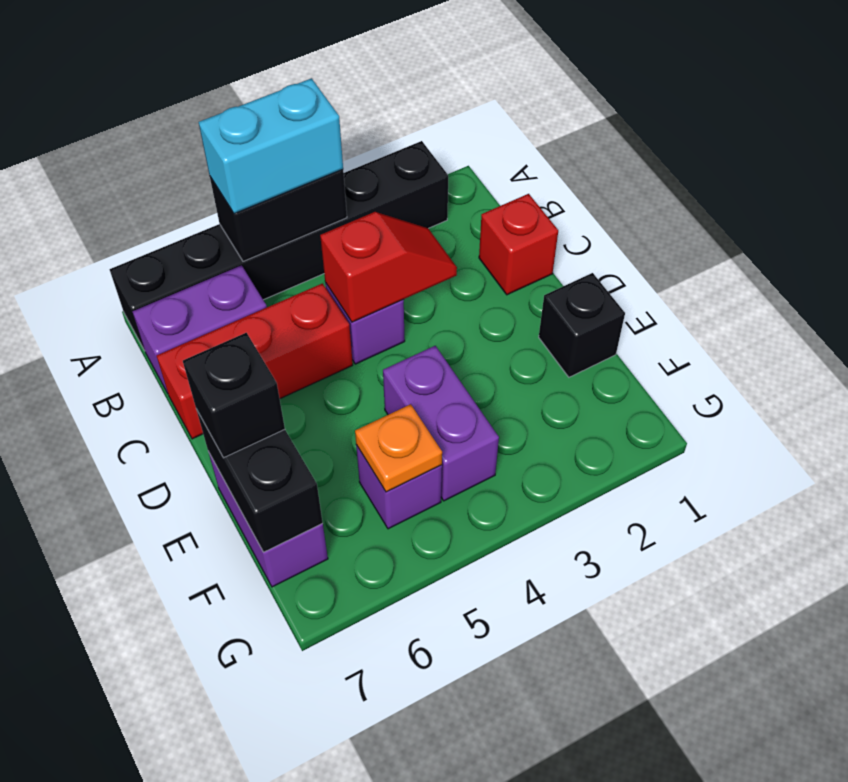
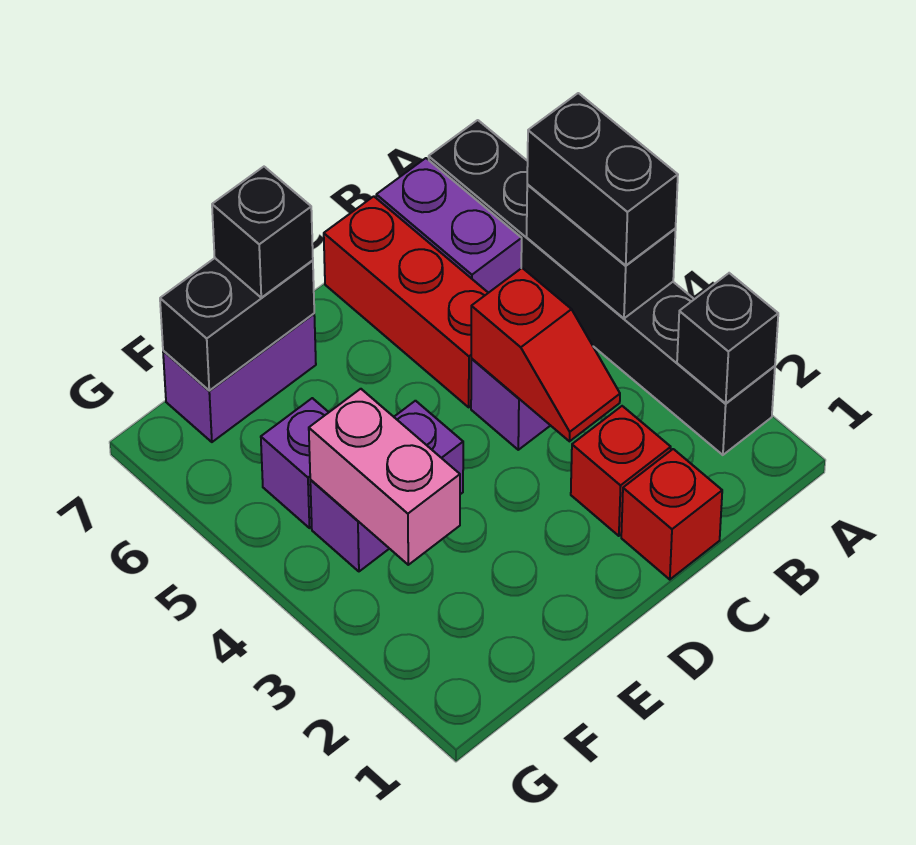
cyan 1x2 brick [199,78,343,214] -> black 1x2 brick [527,93,678,265]
none -> red 1x1 brick [571,406,671,536]
black 1x1 brick [539,273,625,377] -> black 1x1 brick moved to [677,273,778,403]
none -> pink 1x2 brick [309,389,460,565]
orange 1x1 plate [355,404,442,492] -> none

